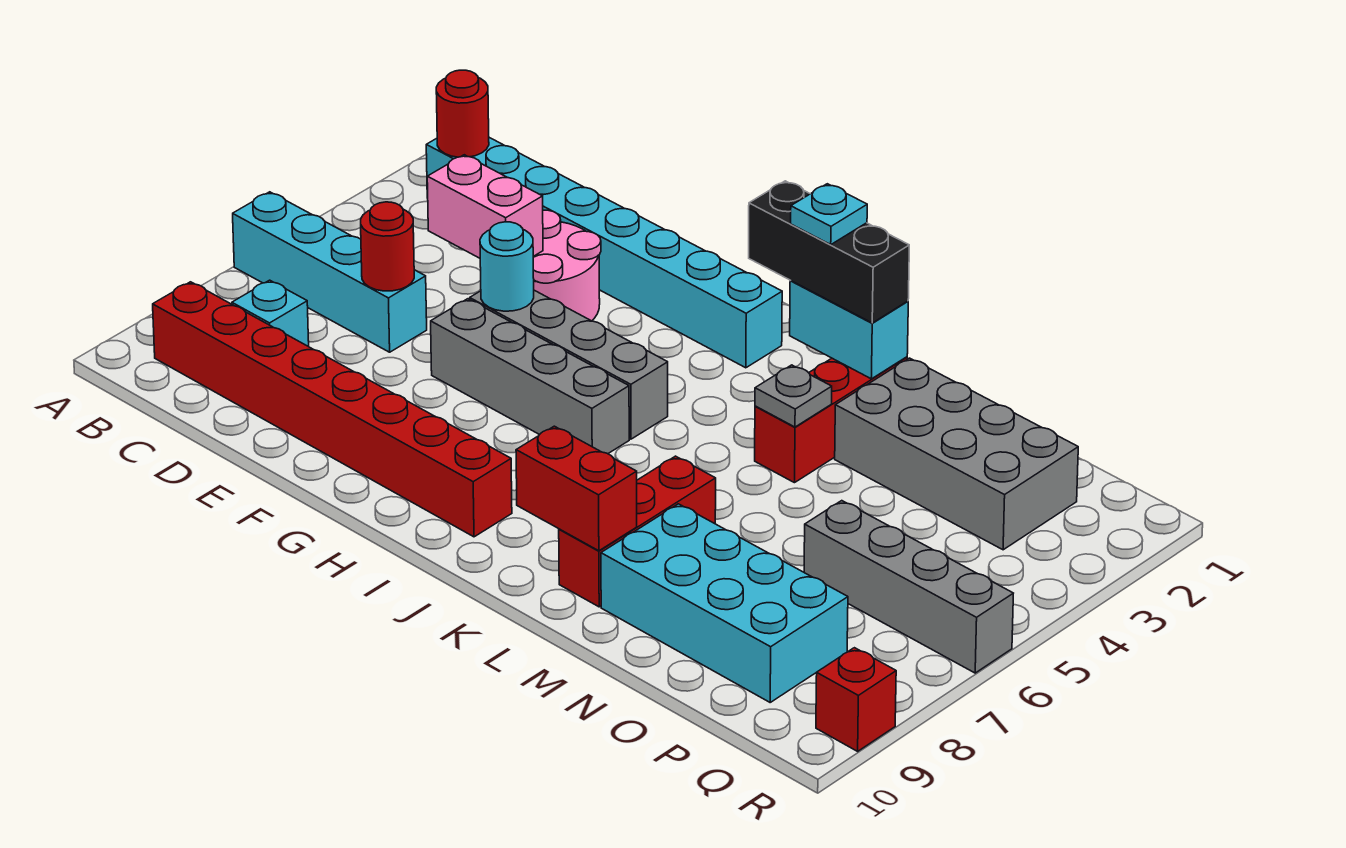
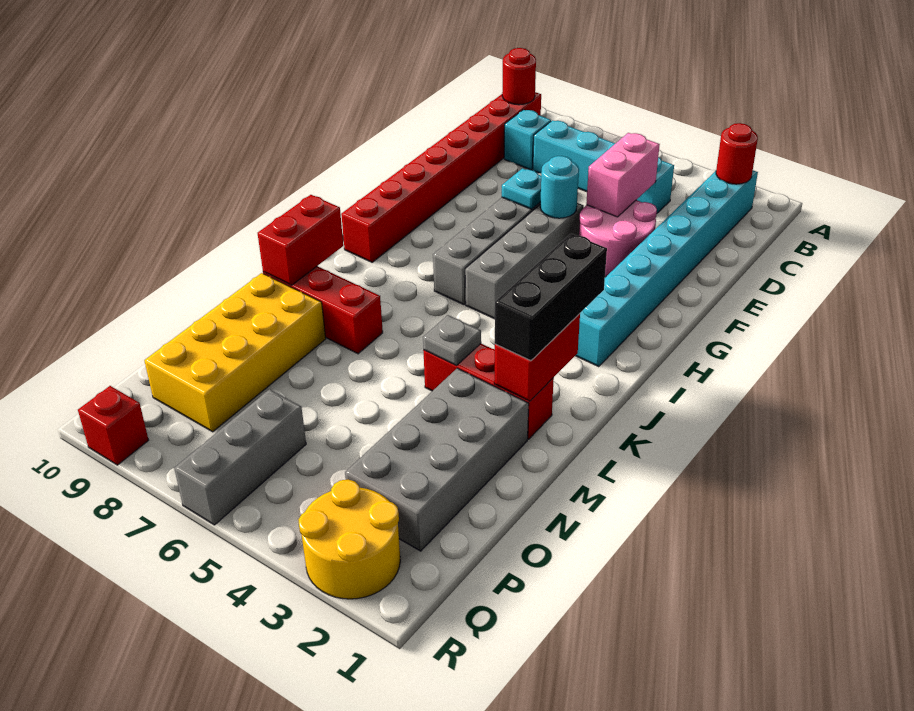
cyan 1x4 brick [233,192,427,352] -> cyan 1x4 brick turned to [533,120,674,213]
red 1x1 round brick [361,202,414,291] -> red 1x1 round brick moved to [502,48,536,105]
cyan 1x2 brick [790,281,908,379] -> red 1x2 brick [494,314,580,401]
cyan 1x1 plate [791,184,867,245] -> cyan 1x1 plate moved to [502,168,541,209]
cyan 2x4 brick [601,504,848,702] -> yellow 2x4 brick [144,273,326,432]
grey 1x4 brick [804,501,1013,673] -> grey 1x3 brick [174,389,306,525]
none -> yellow 2x2 round brick [298,480,400,599]

